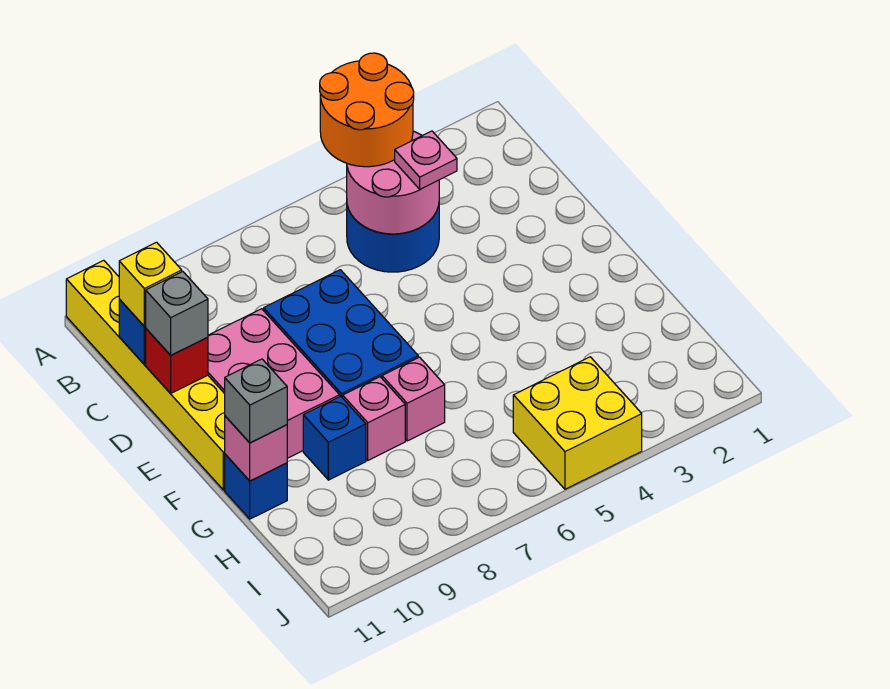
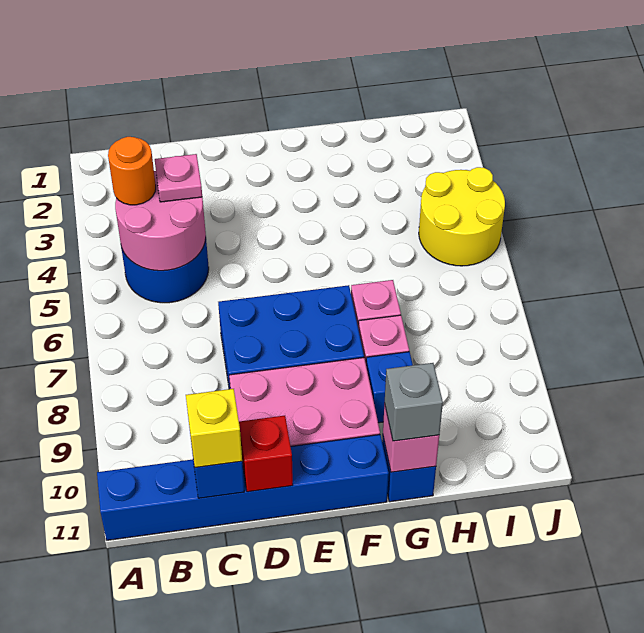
orange 2x2 round brick [320,53,414,167] -> orange 1x1 round brick [108,137,156,205]
yellow 1x6 brick [66,260,225,490] -> blue 1x6 brick [97,435,389,540]
grey 1x1 brick [146,272,208,355] -> none
yellow 2x2 brick [513,357,642,489] -> yellow 2x2 round brick [419,167,505,266]

